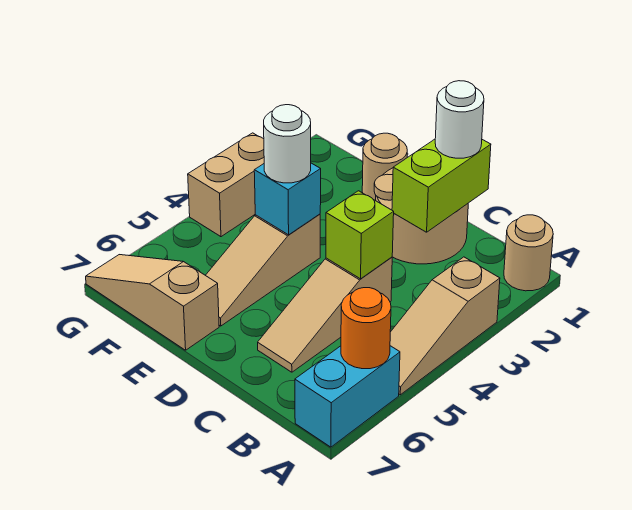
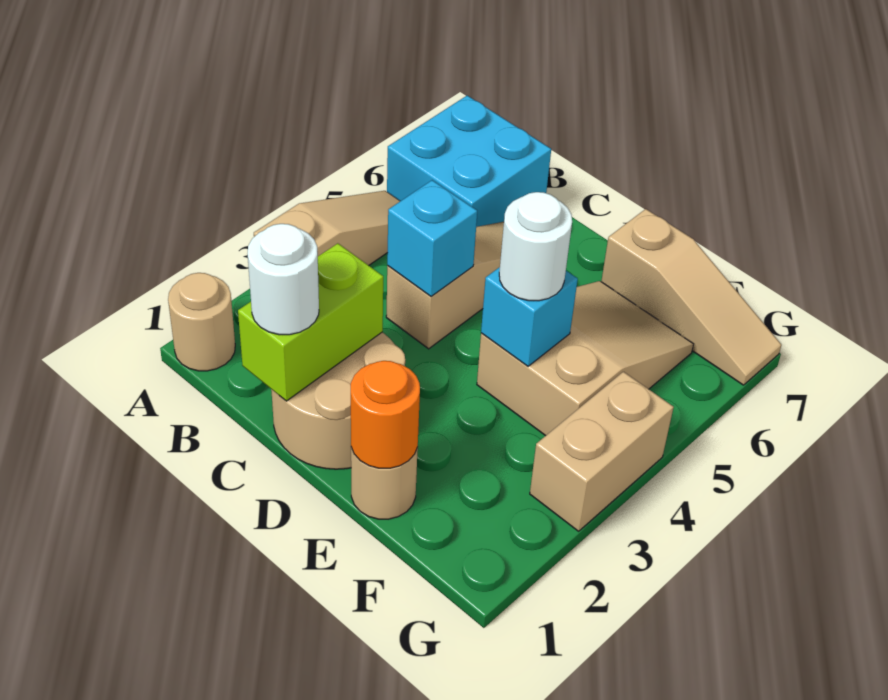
cyan 1x2 brick [295,346,400,447] -> cyan 2x2 brick [387,96,551,227]
orange 1x1 round brick [341,288,391,369] -> orange 1x1 round brick moved to [351,361,420,468]
lime 1x1 brick [326,191,394,279] -> cyan 1x1 brick [387,180,477,296]
tan 1x3 slope [206,214,320,326] -> tan 2x3 slope [477,281,693,436]

